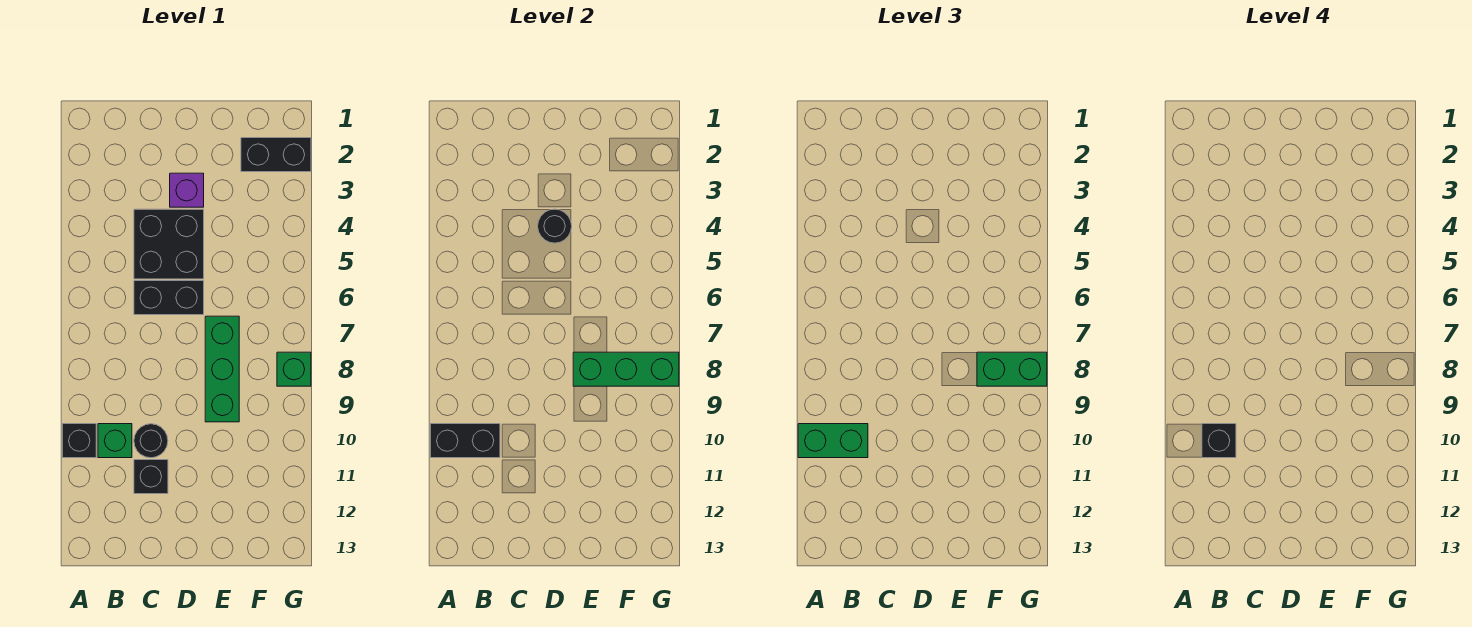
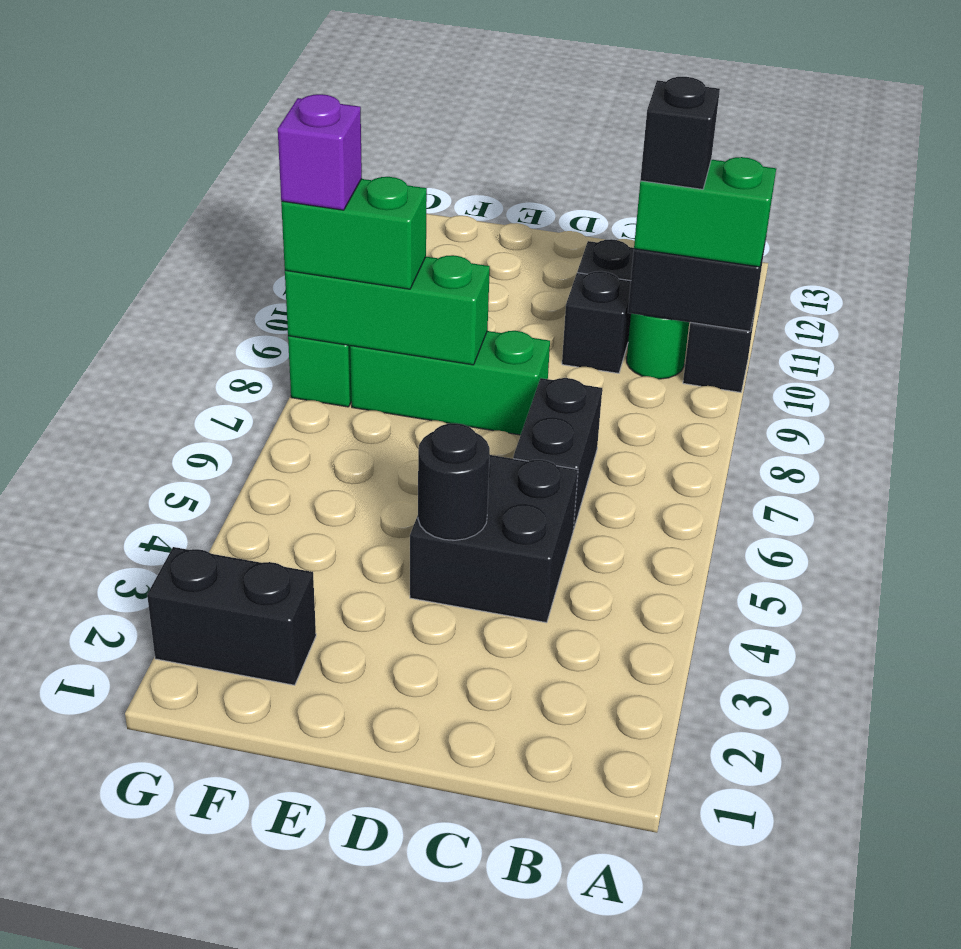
green 1x1 brick [98,424,132,458] -> green 1x1 round brick [627,314,689,379]
black 1x2 brick [134,281,204,315] -> black 1x2 brick turned to [513,378,602,530]
black 1x1 round brick [134,424,168,458] -> black 1x1 brick [562,271,631,373]
purple 1x1 brick [170,173,204,207] -> purple 1x1 brick moved to [278,94,362,210]
green 1x3 brick [205,316,239,422] -> green 1x3 brick turned to [350,331,550,435]

